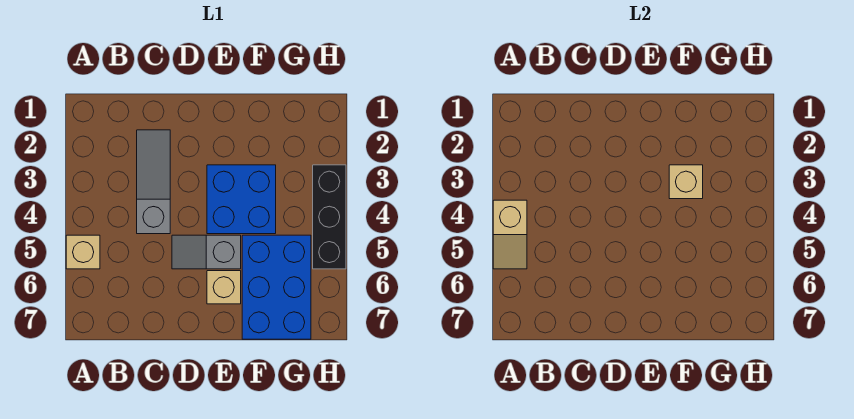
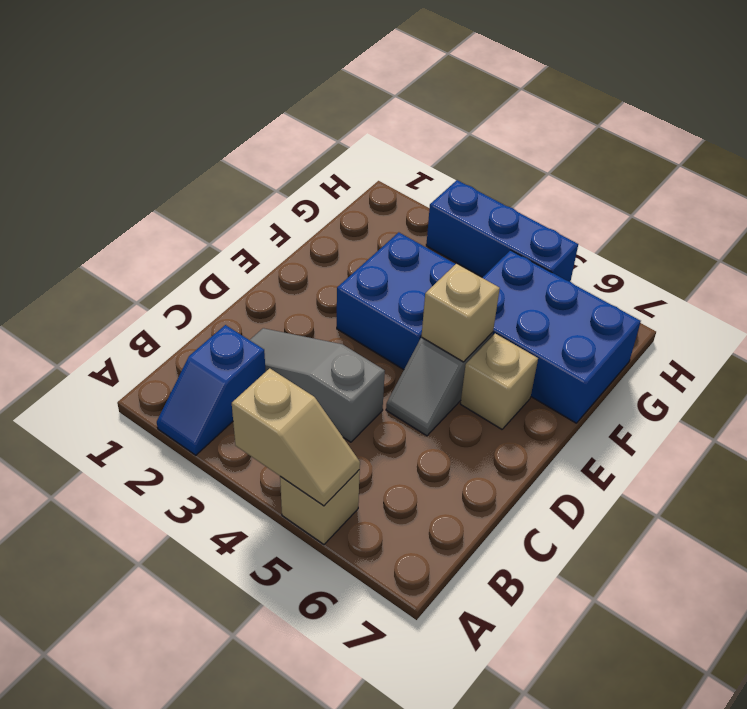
none -> blue 1x2 slope [157,325,266,455]
tan 1x1 brick [669,165,703,199] -> tan 1x1 brick moved to [421,264,500,362]
black 1x3 brick [313,165,346,269] -> blue 1x3 brick [426,180,578,282]

